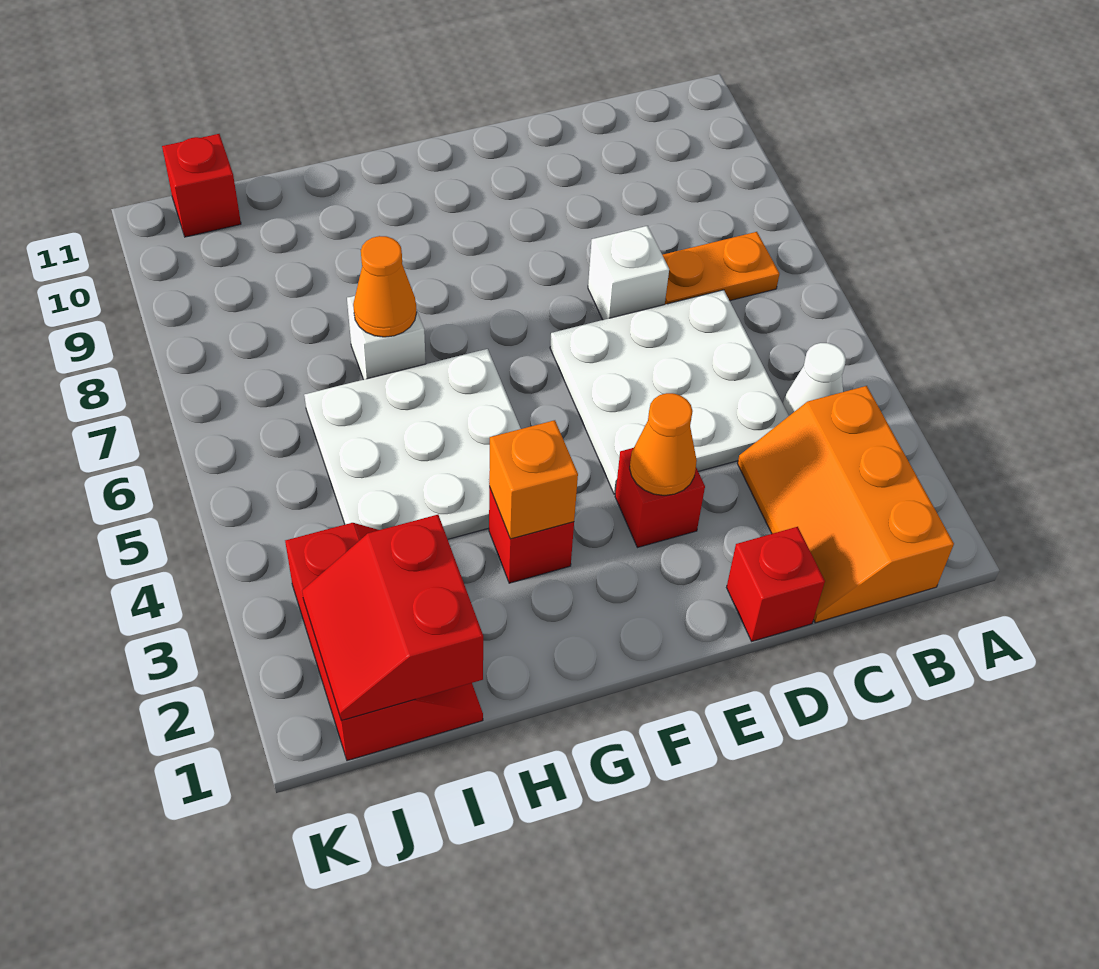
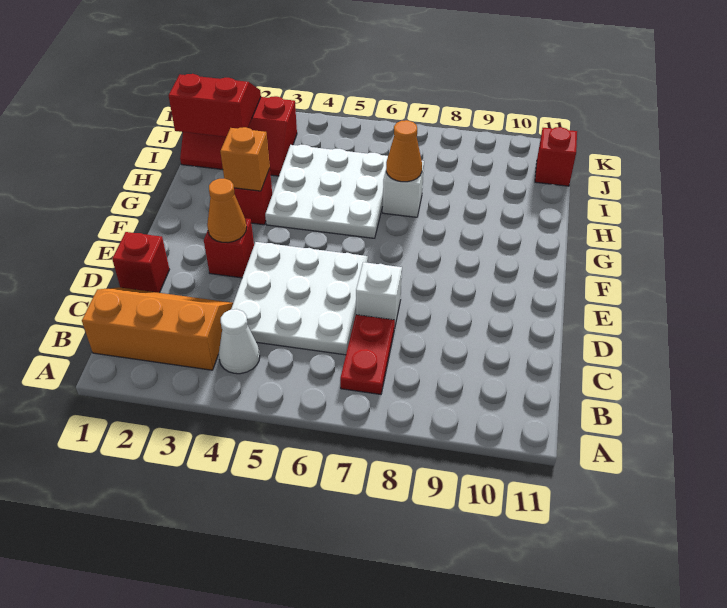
orange 1x2 plate [663,232,779,304] -> red 1x2 plate [340,315,395,394]

